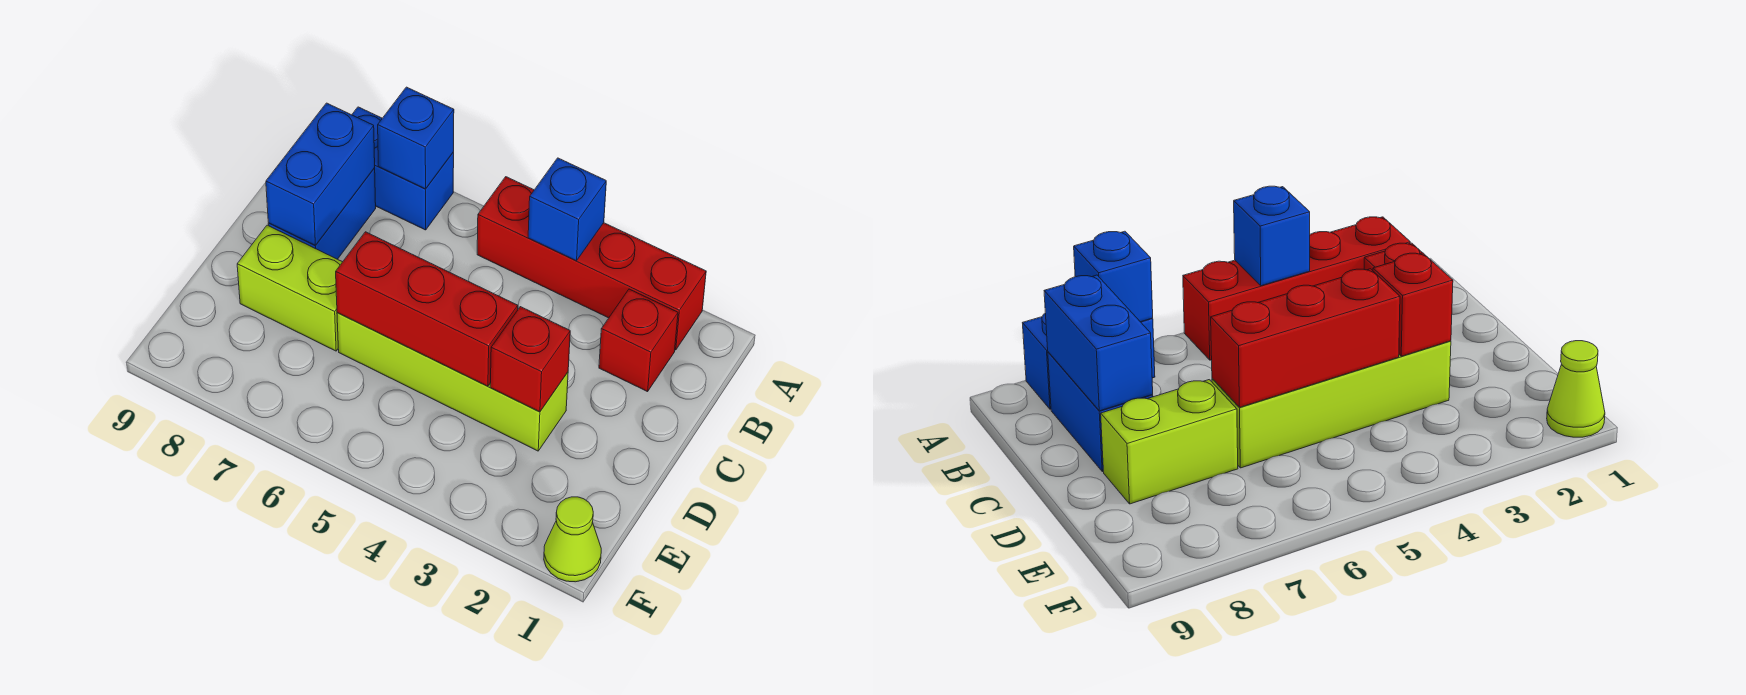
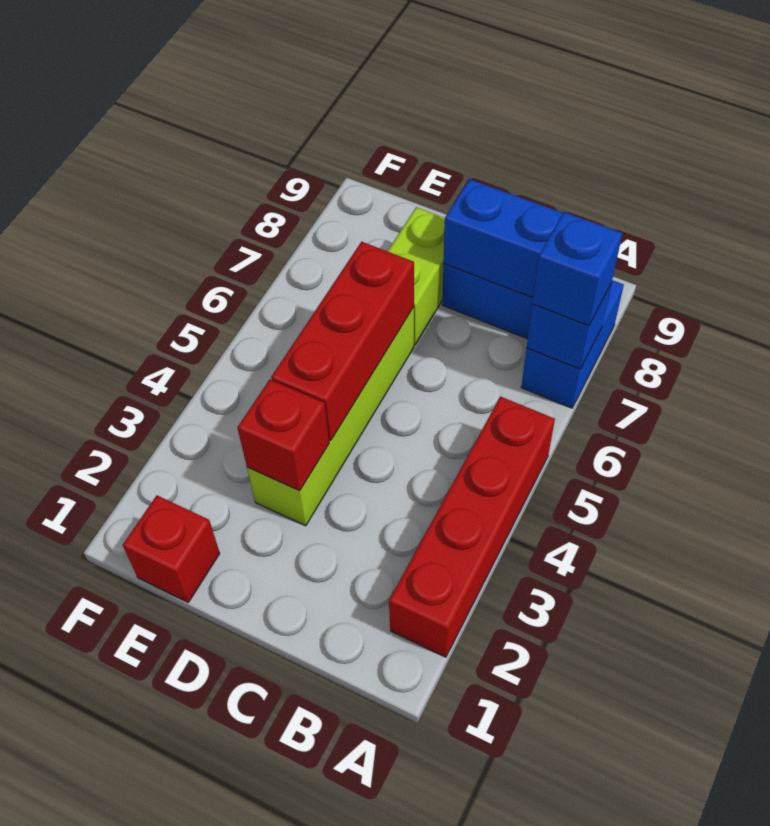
blue 1x1 brick [528,158,606,261] -> blue 1x1 brick moved to [532,212,622,326]
red 1x1 brick [599,289,678,392] -> red 1x1 brick moved to [123,496,220,602]
lime 1x1 cone [544,497,601,582] -> none

